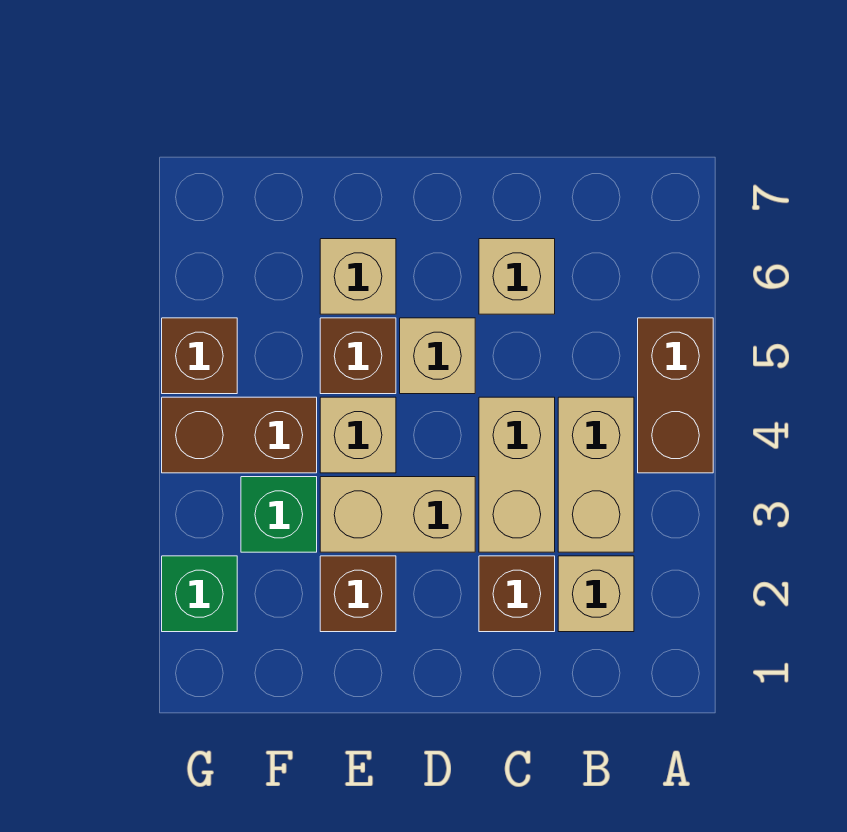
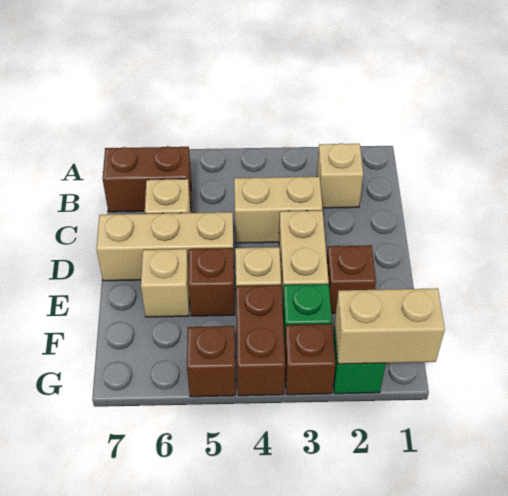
brown 1x2 brick [638,318,713,473] -> brown 1x2 brick moved to [103,146,191,212]
tan 1x2 brick [558,397,634,552] -> tan 1x2 brick moved to [335,288,445,364]
brown 1x1 brick [479,556,555,632] -> brown 1x1 brick moved to [284,324,335,395]
tan 1x1 brick [400,318,475,394] -> tan 1x3 brick [96,212,234,281]

